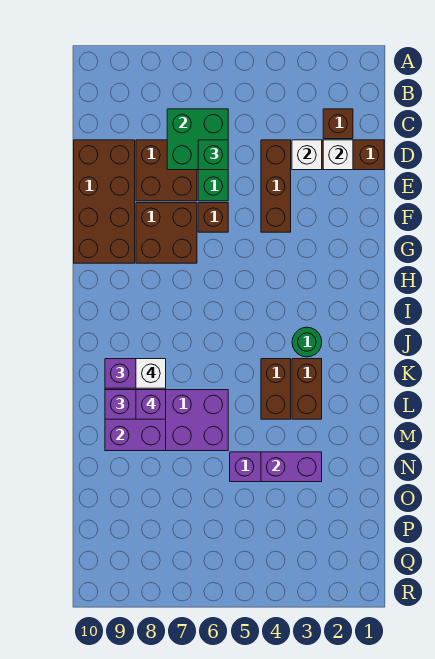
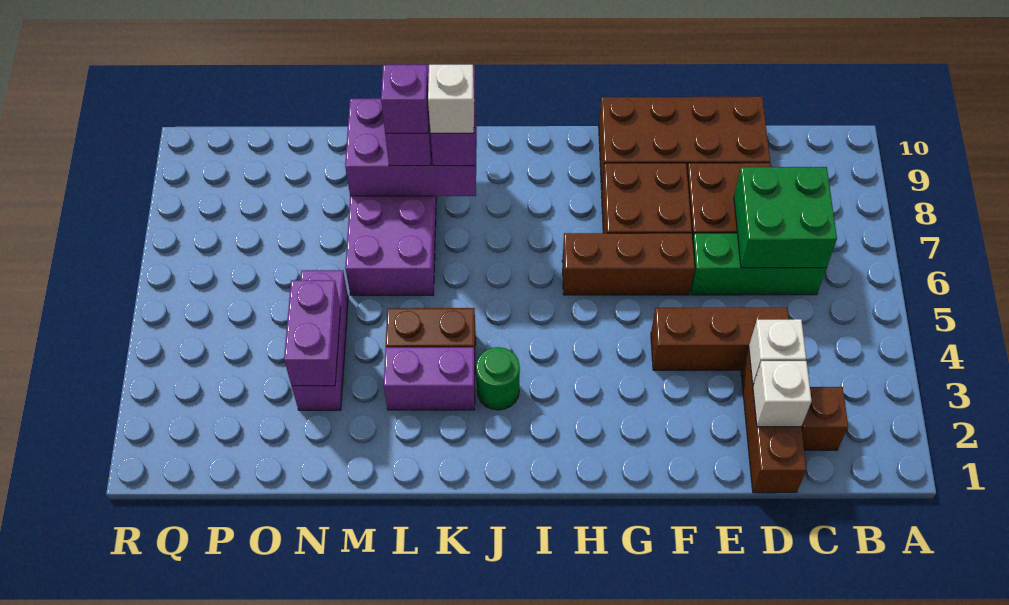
green 1x1 brick [198,140,228,170] -> none
brown 1x1 brick [198,203,228,232] -> brown 1x3 brick [562,233,695,295]
brown 1x2 brick [292,359,322,419] -> purple 1x2 brick [384,347,475,410]

